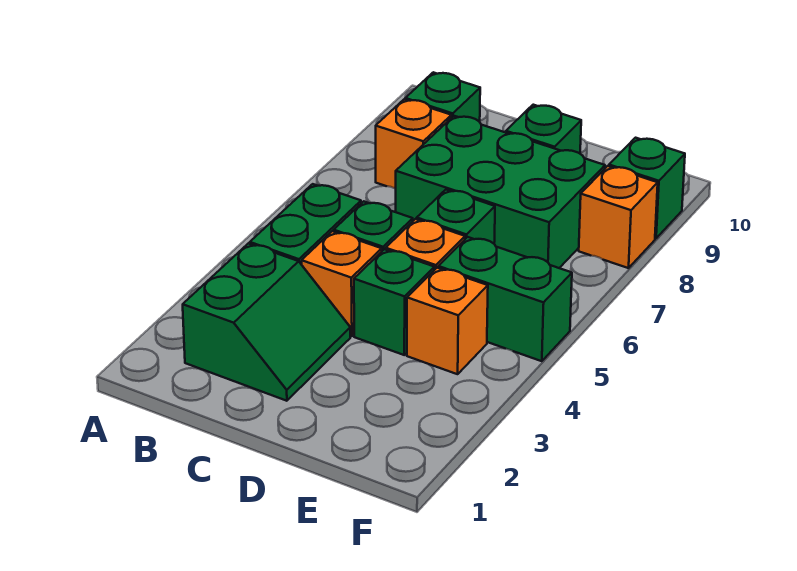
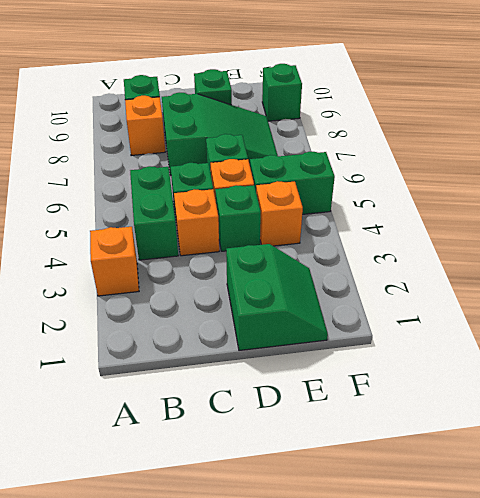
green 2x2 slope [183,244,350,401] -> green 2x2 slope moved to [226,244,328,350]
green 2x3 brick [396,116,605,268] -> green 2x3 slope [162,93,278,175]
orange 1x1 brick [579,166,658,268] -> orange 1x1 brick moved to [90,227,139,296]

